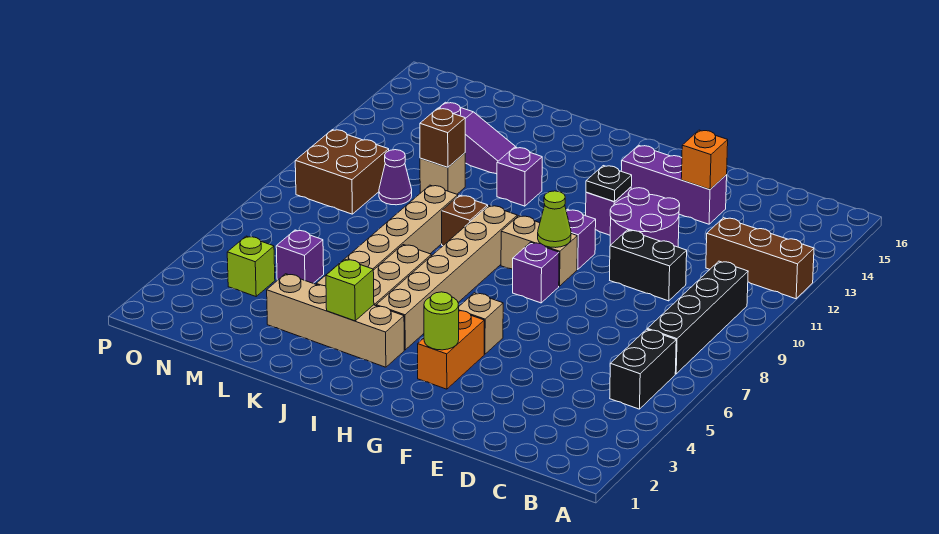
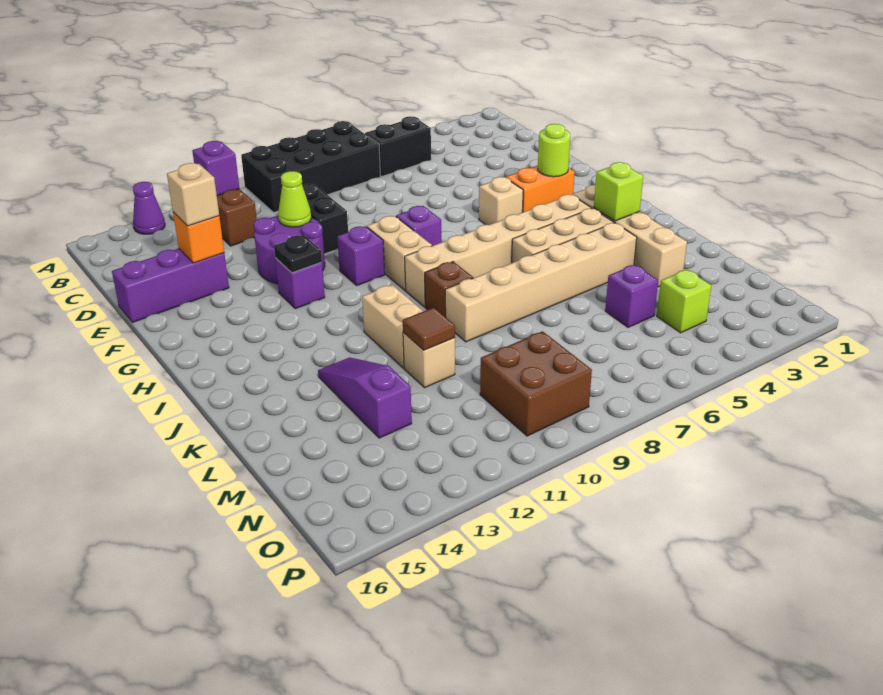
black 1x4 brick [647,261,748,374] -> black 2x4 brick [241,121,381,212]
purple 1x3 brick [621,145,727,224] -> purple 1x3 brick turned to [112,249,229,322]
none -> tan 1x1 brick [167,163,219,226]
lime 1x1 cone [538,191,571,248] -> lime 1x1 cone moved to [278,171,311,227]
none -> tan 1x2 brick [362,285,423,368]
purple 1x1 brick [497,147,542,206] -> purple 1x1 brick moved to [192,141,240,196]
brown 1x1 brick [420,108,465,167] -> brown 1x1 tile [403,307,455,350]
purple 1x1 cone [379,150,412,205] -> purple 1x1 cone moved to [133,182,165,234]

